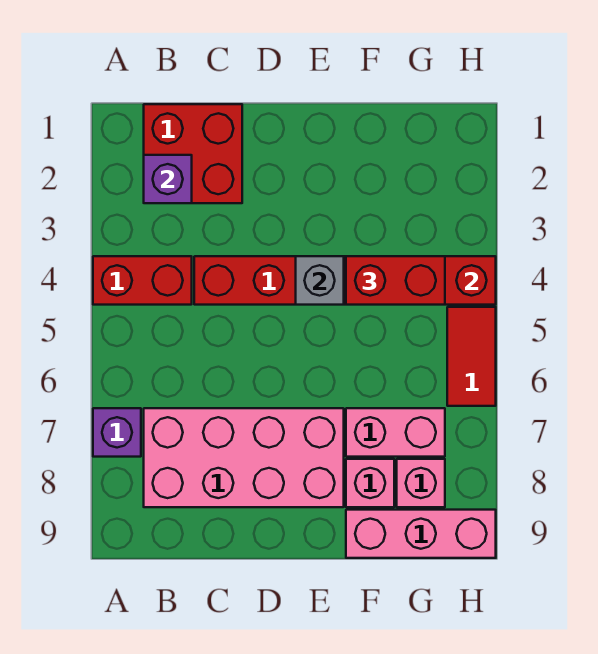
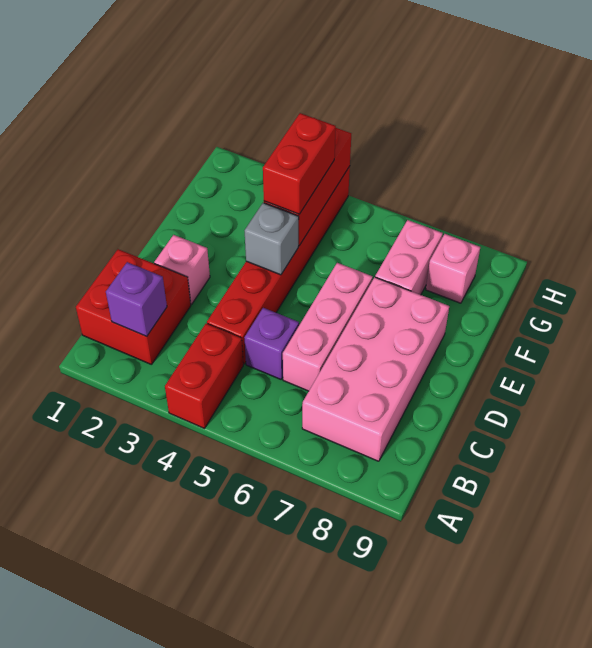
purple 1x1 brick [93,408,141,457] -> purple 1x1 brick moved to [244,308,299,379]
pink 1x1 brick [346,459,394,507] -> pink 1x1 brick moved to [154,235,210,304]
pink 1x3 brick [346,510,496,558] -> pink 1x3 brick moved to [283,263,373,391]
red 1x2 tile [447,307,496,406] -> none

